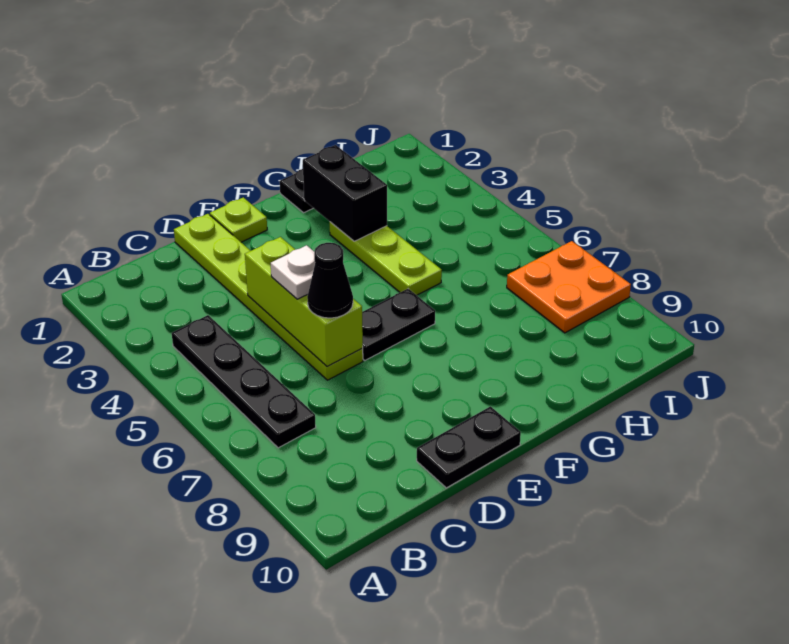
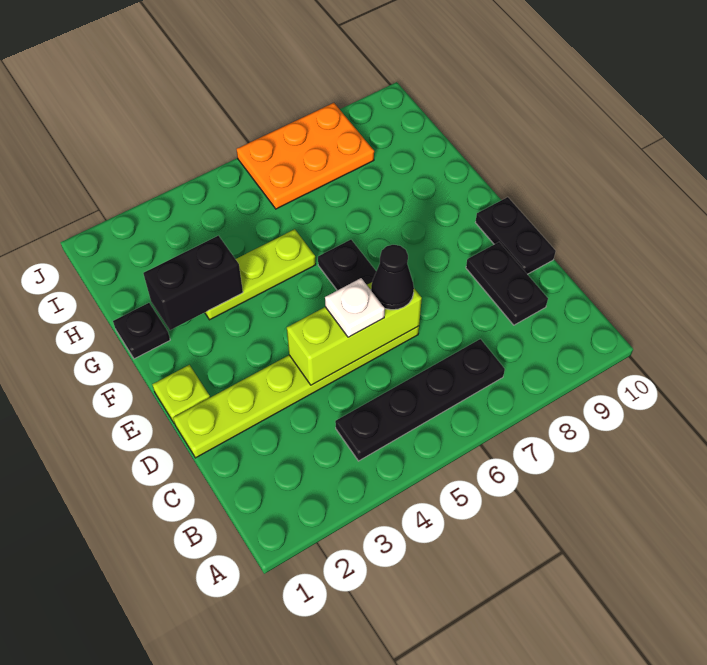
none -> black 1x2 plate [466,242,548,325]
orange 2x2 plate [507,241,631,333] -> orange 2x3 plate [236,103,374,209]

